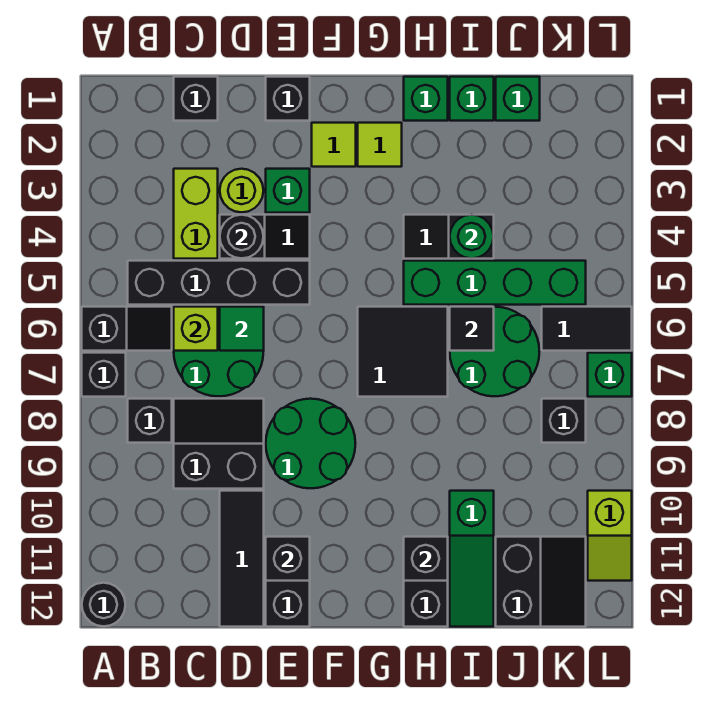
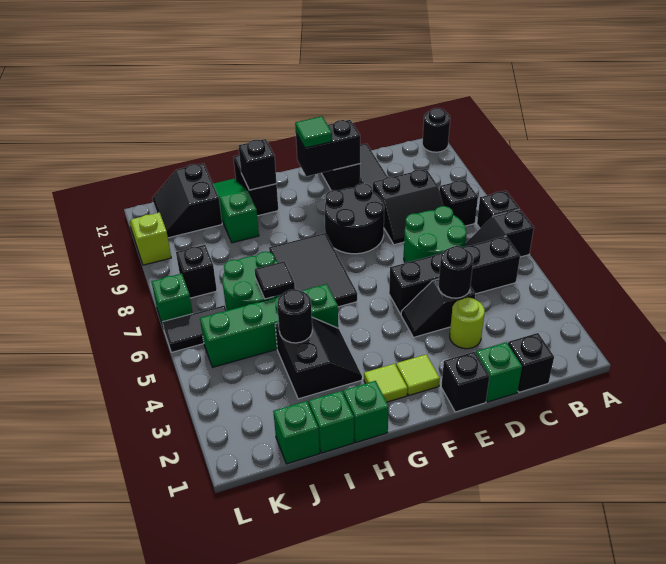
lime 1x2 brick [174,169,218,259] -> none
lime 1x1 brick [174,307,218,351] -> none
green 1x1 tile [220,307,264,351] -> green 1x1 tile moved to [295,116,332,148]
green 1x1 brick [266,169,310,213] -> green 1x1 brick moved to [476,342,522,402]
green 2x2 round brick [266,399,355,488] -> black 2x2 round brick [325,183,384,254]
black 1x1 brick [266,537,310,581] -> black 1x2 brick [296,120,360,176]
black 2x2 tile [358,307,448,397] -> black 2x3 tile [269,233,357,307]
black 1x2 slope [404,215,494,259] -> black 2x2 slope [275,317,362,399]
green 1x1 round brick [450,215,493,258] -> black 1x1 round brick [277,289,312,343]

